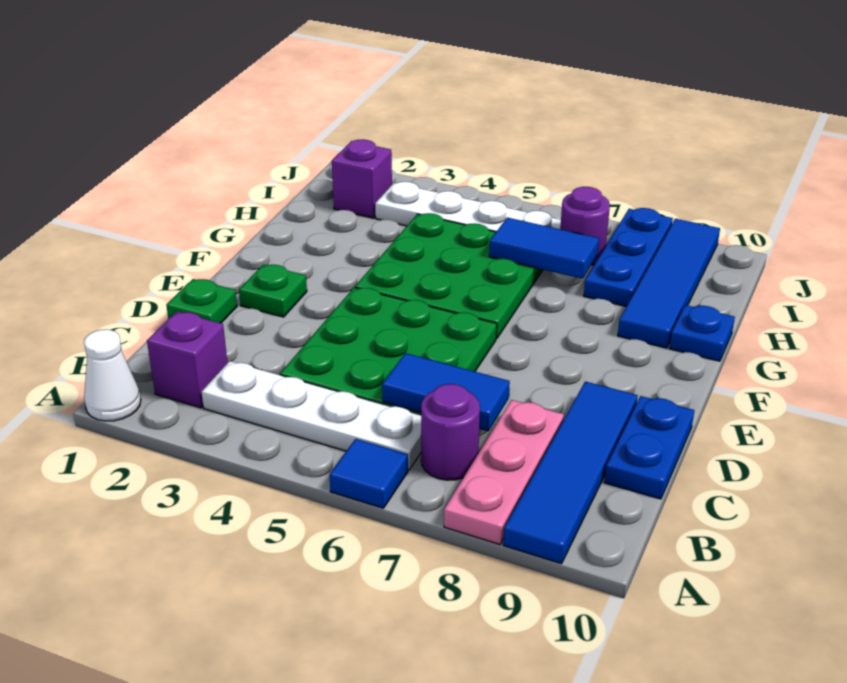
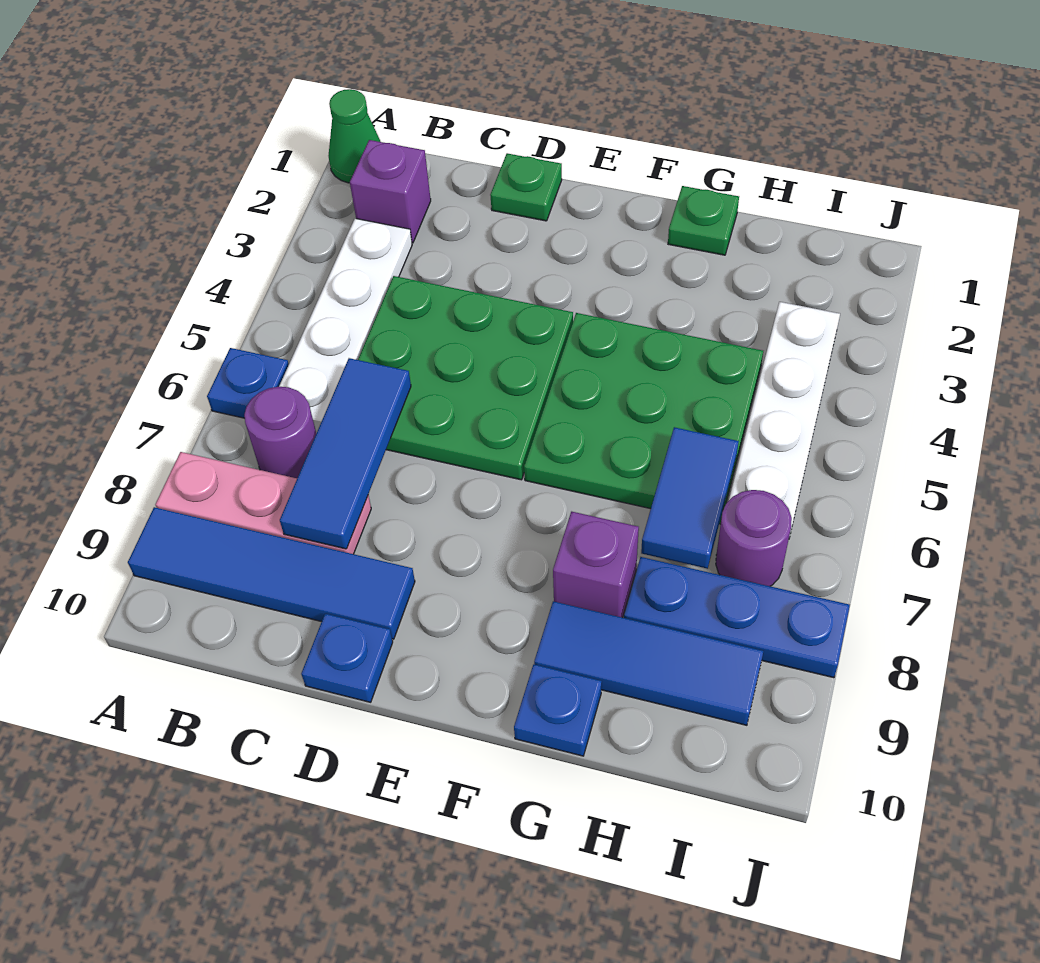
white 1x1 cone [84,329,141,421] -> green 1x1 cone [328,89,381,183]
blue 1x1 tile [329,439,408,508] -> blue 1x1 plate [207,348,289,418]
blue 1x2 tile [382,353,510,431] -> blue 1x3 tile [280,358,411,549]
blue 1x2 plate [604,396,694,499] -> blue 1x1 plate [301,614,393,702]
green 1x1 plate [239,265,307,317] -> green 1x1 plate moved to [668,186,739,255]
blue 1x4 tile [618,219,720,348] -> blue 1x3 tile [534,601,763,725]
purple 1x1 brick [332,139,392,218] -> purple 1x1 brick moved to [553,512,639,618]

